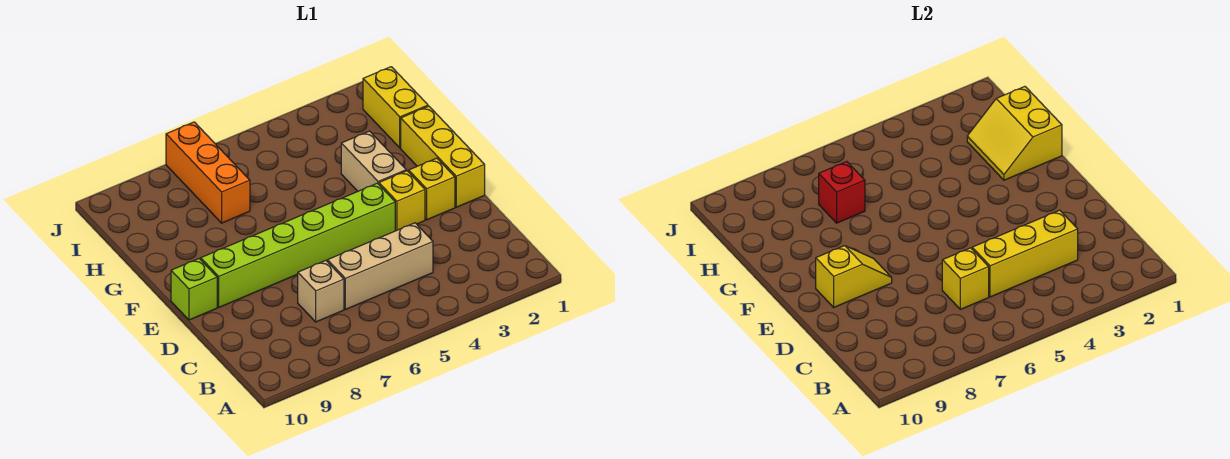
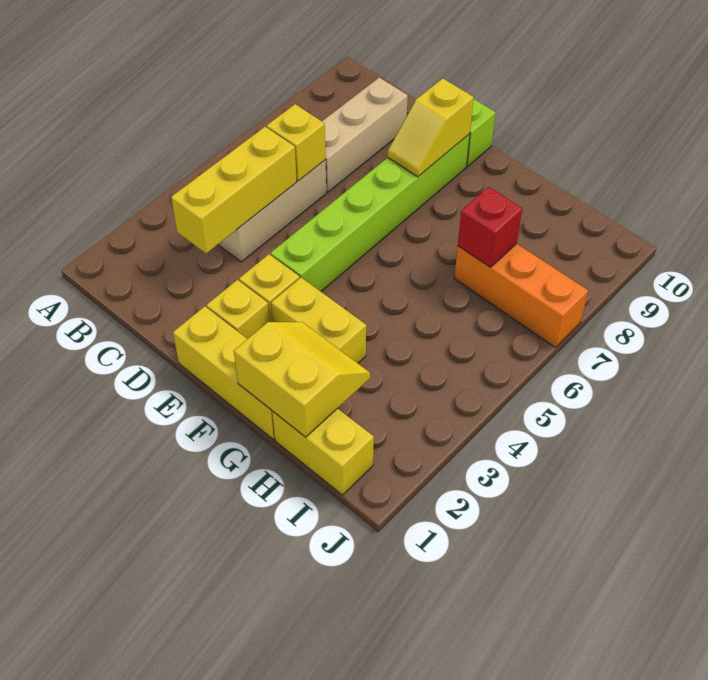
tan 1x1 brick [298,261,344,322] -> tan 1x3 brick [322,78,408,192]
tan 1x2 brick [341,131,406,191] -> yellow 1x2 brick [271,278,366,363]

